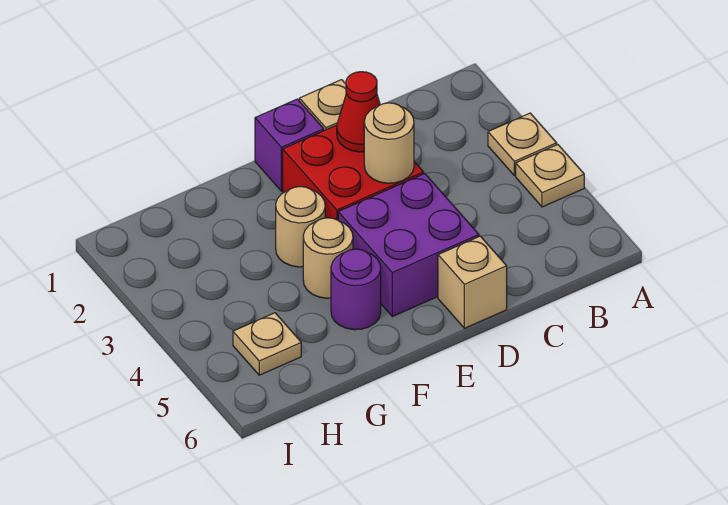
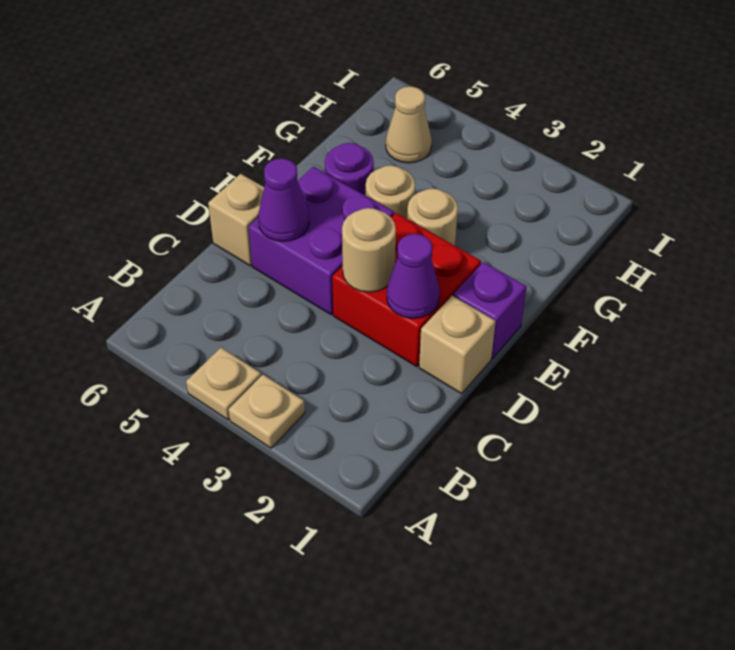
red 1x1 cone [337,72,380,152] -> purple 1x1 cone [387,234,440,318]
none -> purple 1x1 cone [258,159,309,242]
tan 1x1 plate [233,313,301,375] -> tan 1x1 cone [386,87,432,163]

